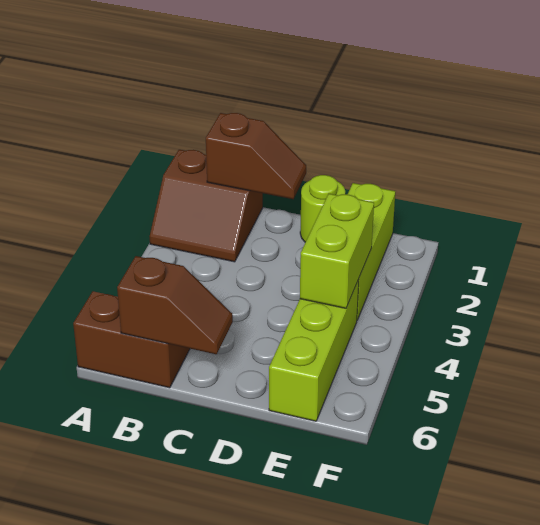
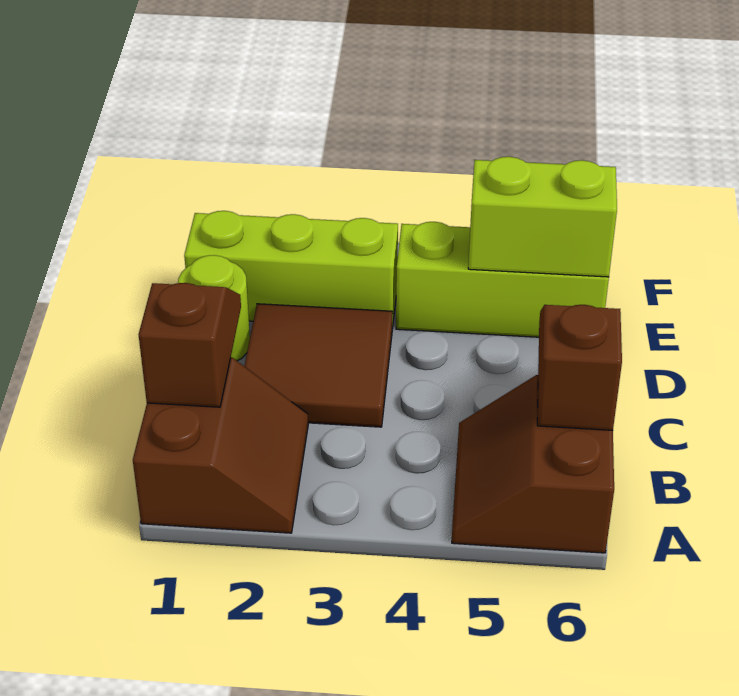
none -> brown 2x2 tile [245,304,393,427]
lime 1x2 brick [300,194,374,308] -> lime 1x2 brick moved to [468,157,617,277]

